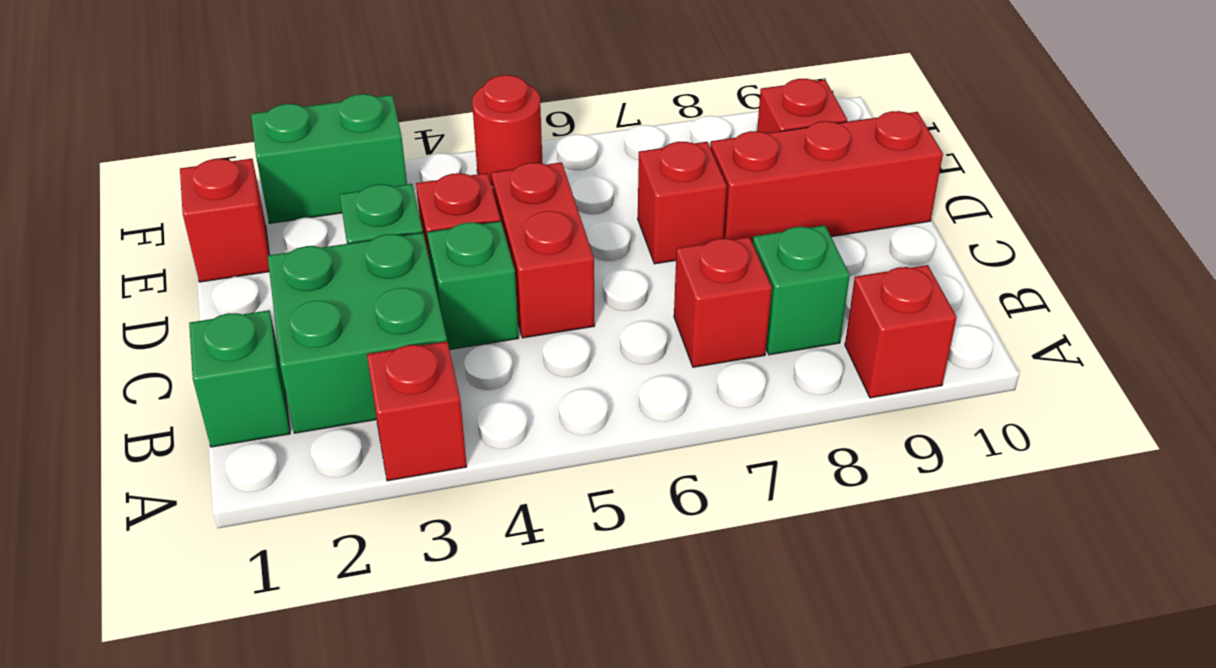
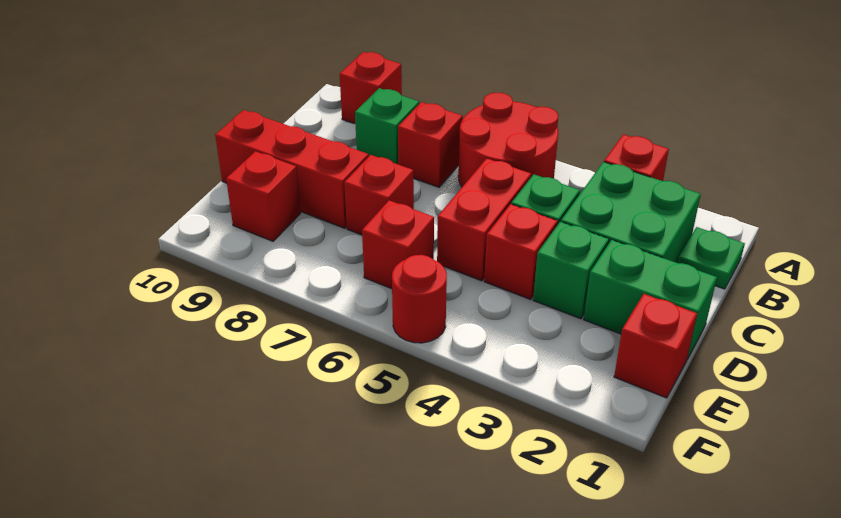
none -> red 2x2 round brick [458,93,558,187]
green 1x1 brick [189,310,290,447] -> green 1x1 plate [678,227,745,289]
none -> red 1x1 brick [362,200,434,289]
green 1x2 brick [251,94,407,223] -> green 1x2 brick moved to [584,240,717,359]

